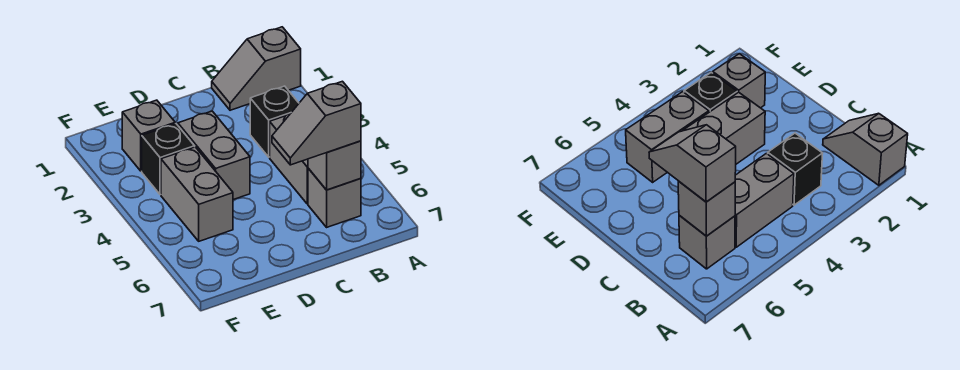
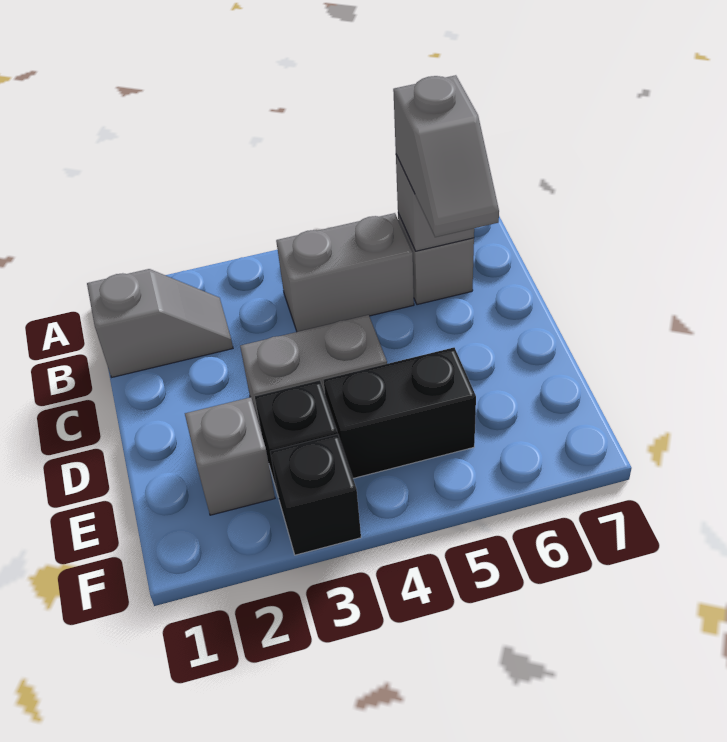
grey 1x2 slope [212,27,301,110] -> grey 1x2 slope turned to [87,269,233,377]
black 1x1 brick [250,86,299,157] -> black 1x1 brick moved to [270,434,361,555]
grey 1x2 brick [161,147,233,241] -> black 1x2 brick [324,348,476,478]

